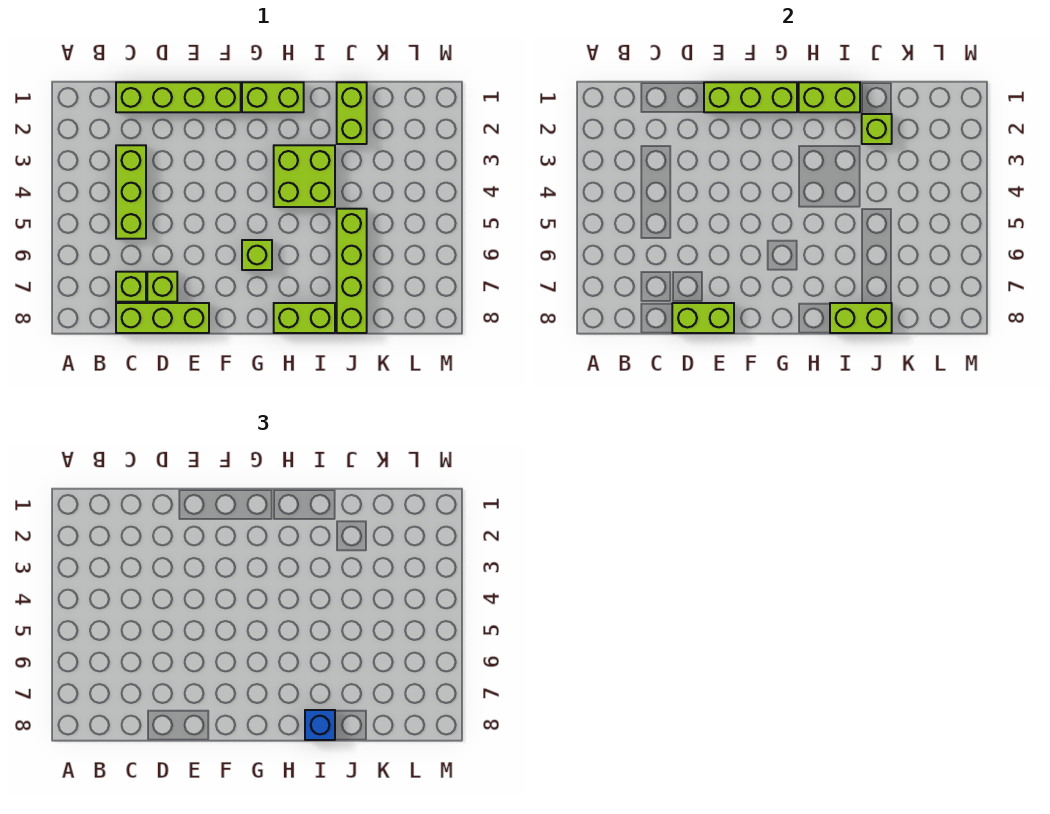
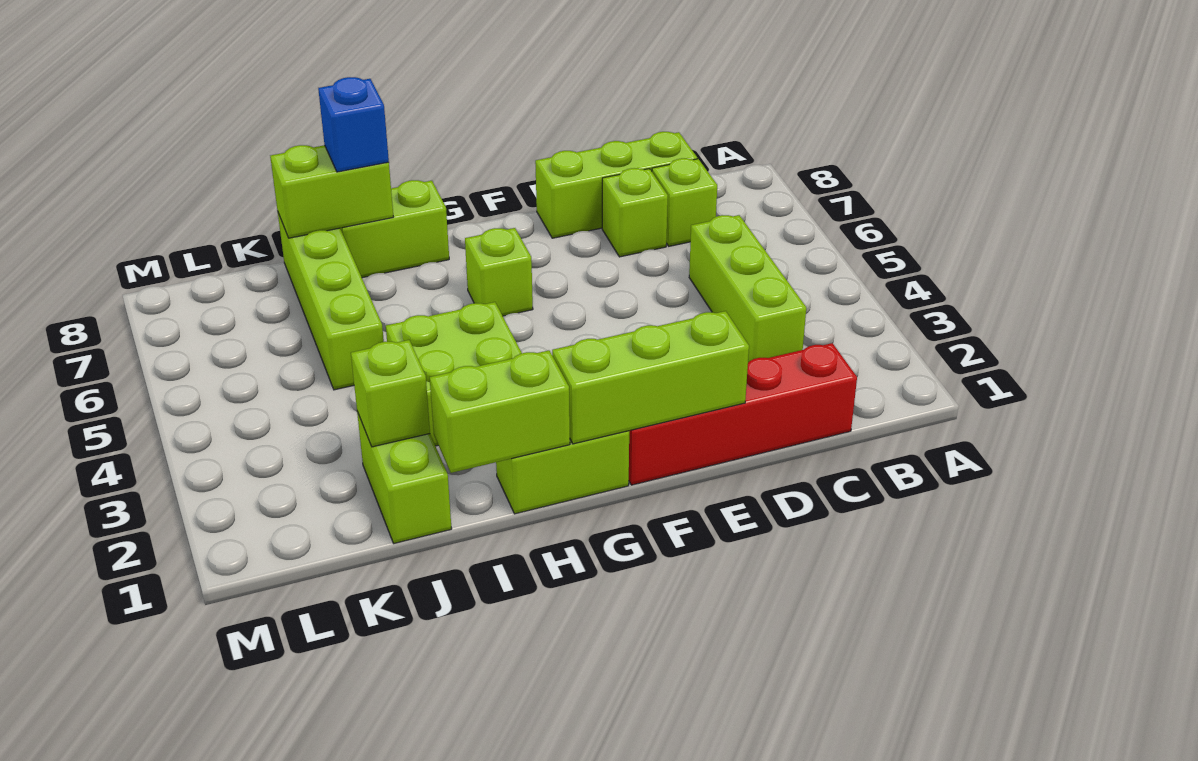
lime 1x4 brick [116,82,241,112] -> red 1x4 brick [629,343,857,485]
lime 1x2 brick [672,303,734,333] -> none

